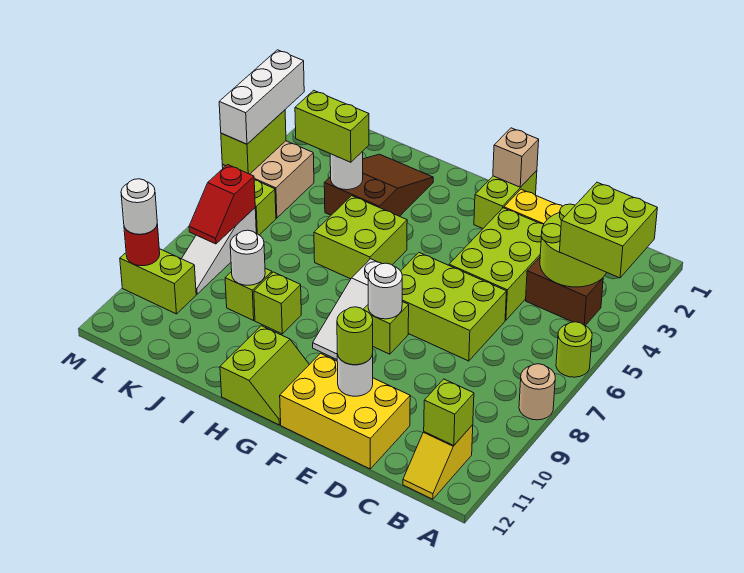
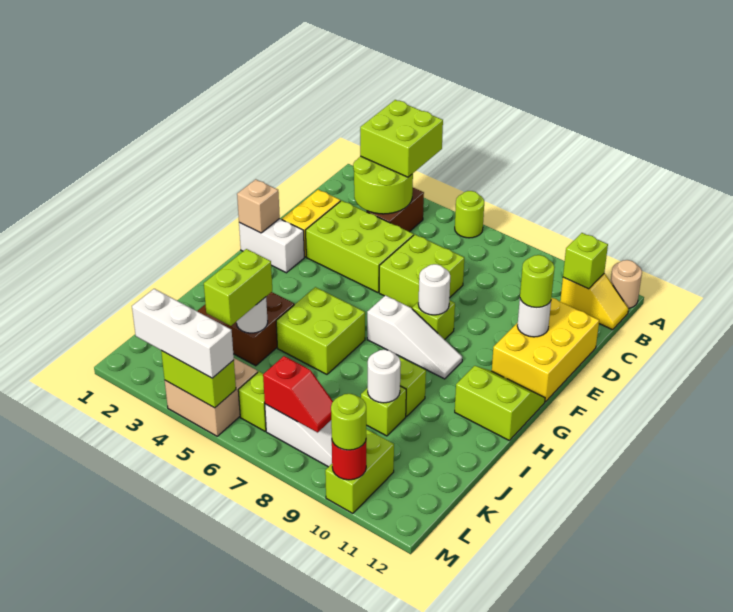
tan 1x1 round brick [519,364,555,420] -> tan 1x1 round brick moved to [610,260,642,308]
lime 2x3 brick [401,253,507,361] -> lime 2x2 brick [379,235,464,308]
lime 1x2 brick [474,171,537,228] -> white 1x2 brick [239,219,304,273]
white 1x1 round brick [121,179,157,234] -> lime 1x1 round brick [331,394,366,450]

